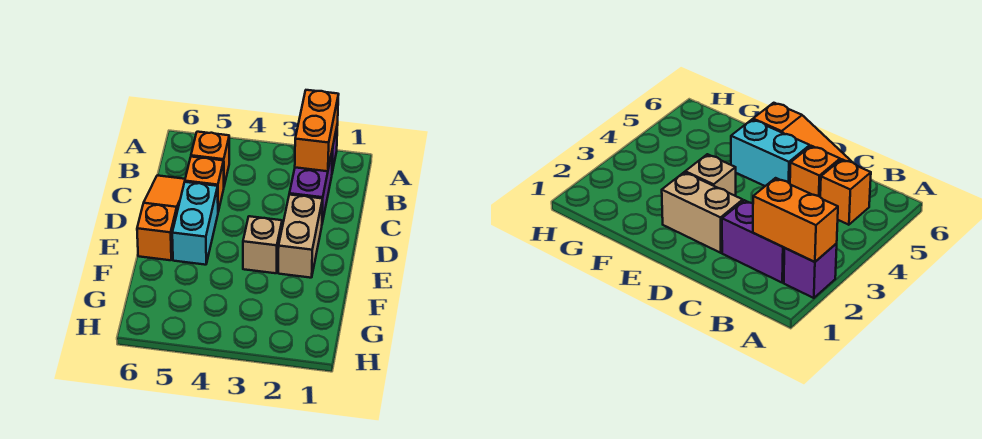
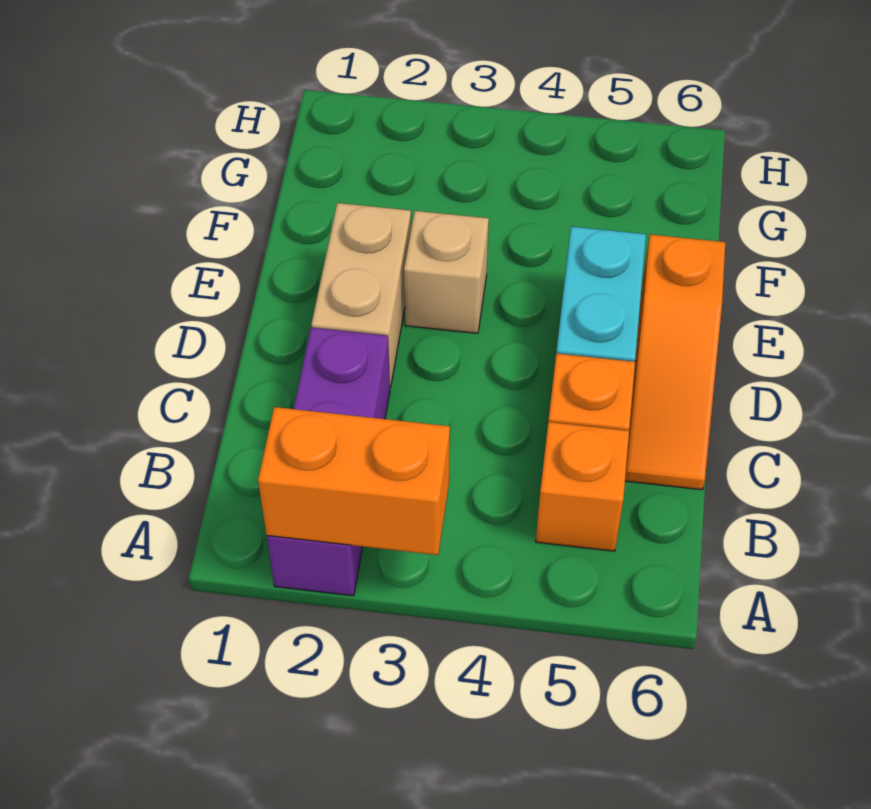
orange 1x2 brick [295,90,339,171] -> orange 1x2 brick turned to [258,407,450,555]

